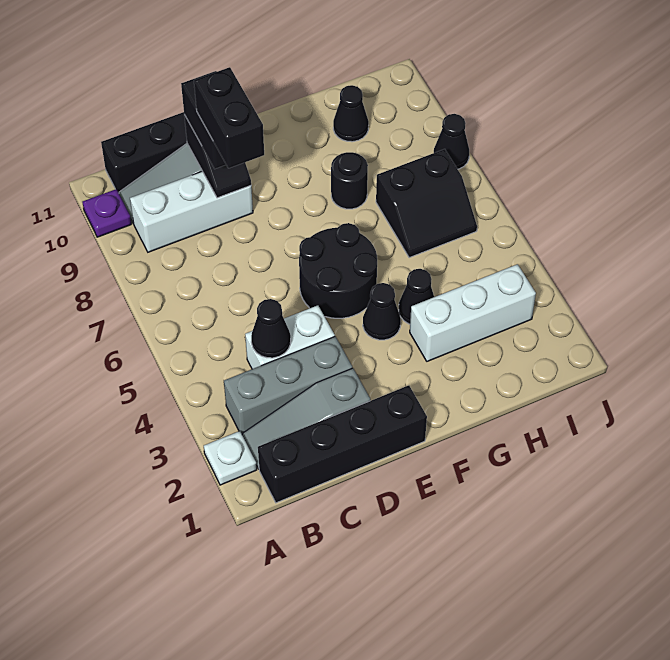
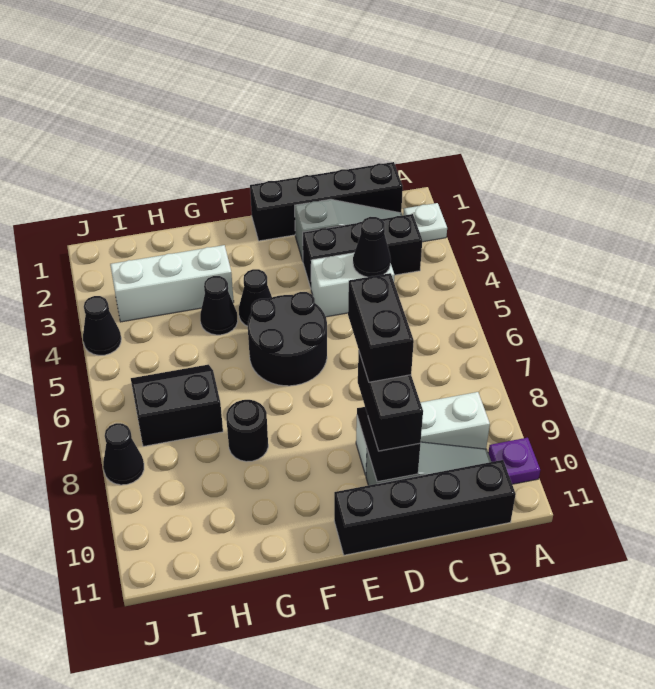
grey 1x3 brick [224,336,352,434] -> black 1x3 brick [303,214,422,288]
black 1x1 cone [333,85,369,142] -> black 1x1 cone moved to [83,296,121,355]

